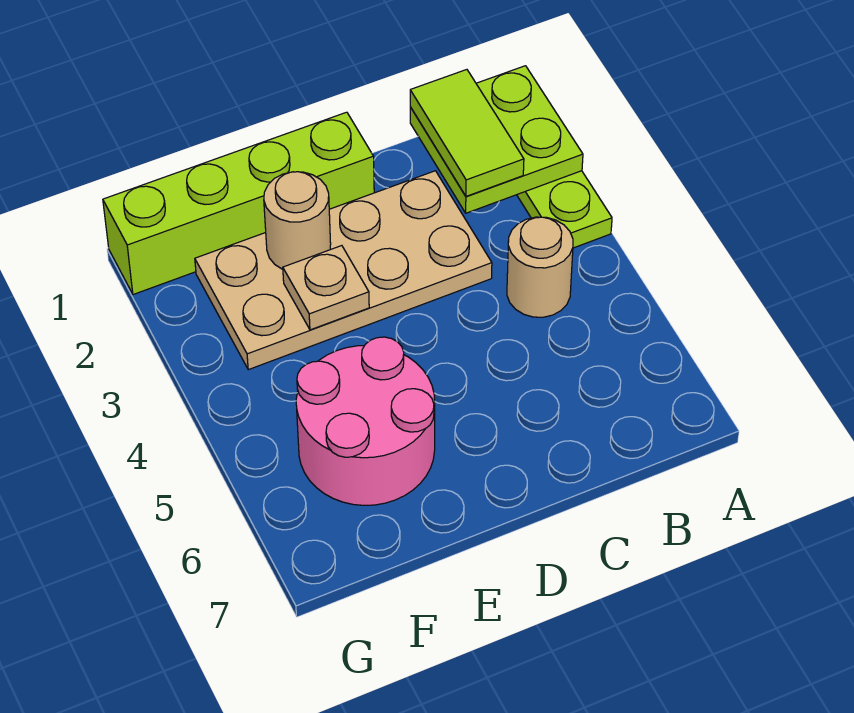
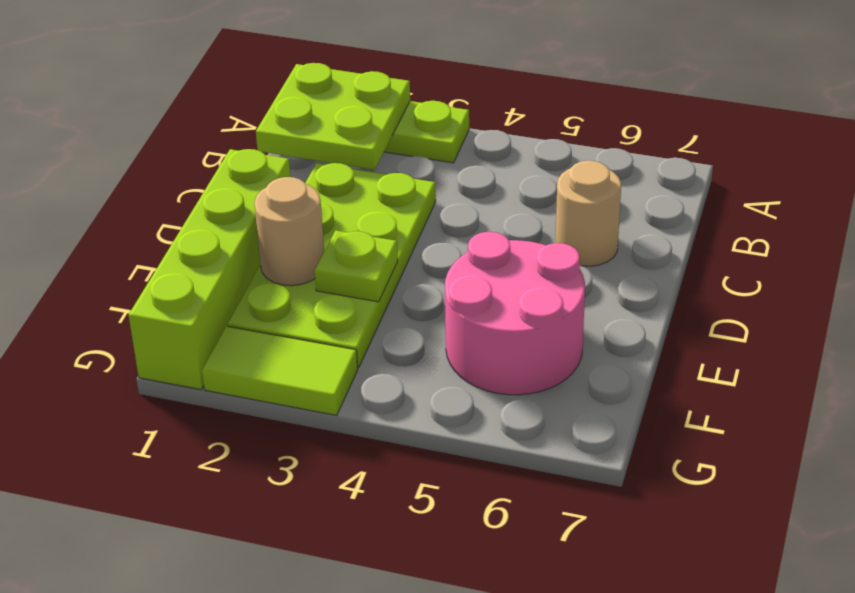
lime 1x2 tile [410,70,524,196] -> lime 1x2 tile moved to [202,326,358,415]
tan 1x1 round brick [507,217,573,317] -> tan 1x1 round brick moved to [555,161,621,266]
tan 2x4 plate [195,171,492,370] -> lime 2x4 plate [228,163,436,368]
tan 1x1 plate [283,246,369,330] -> lime 1x1 plate [315,230,398,302]

